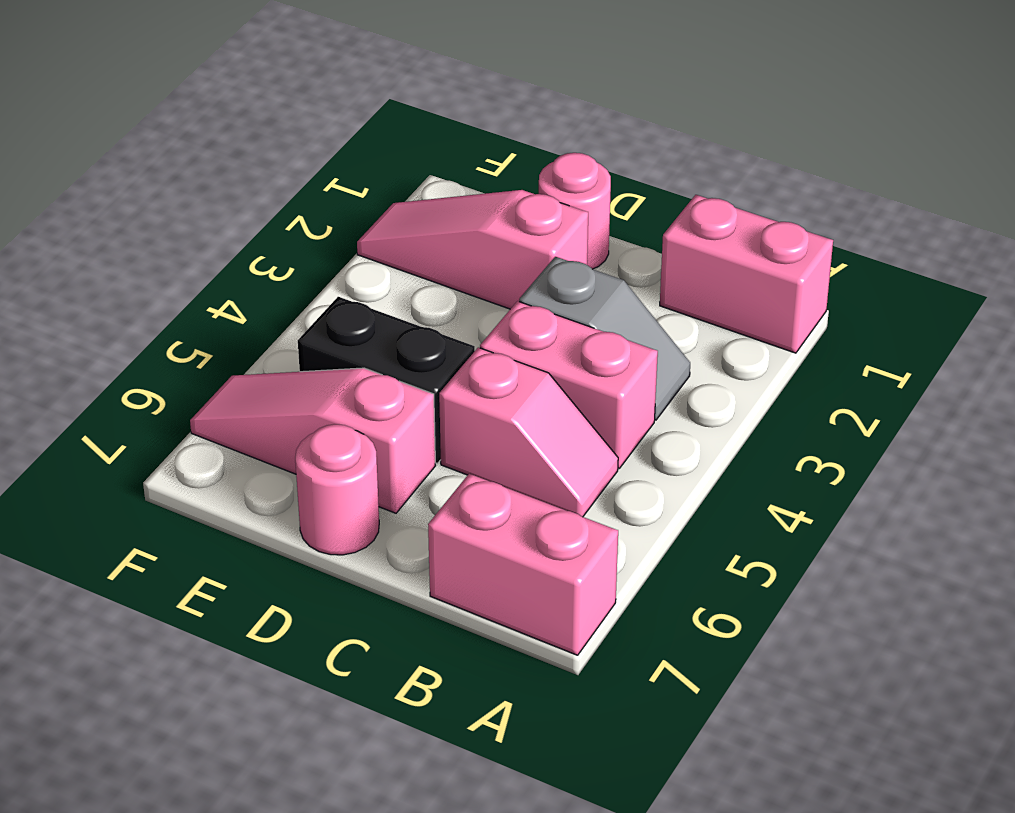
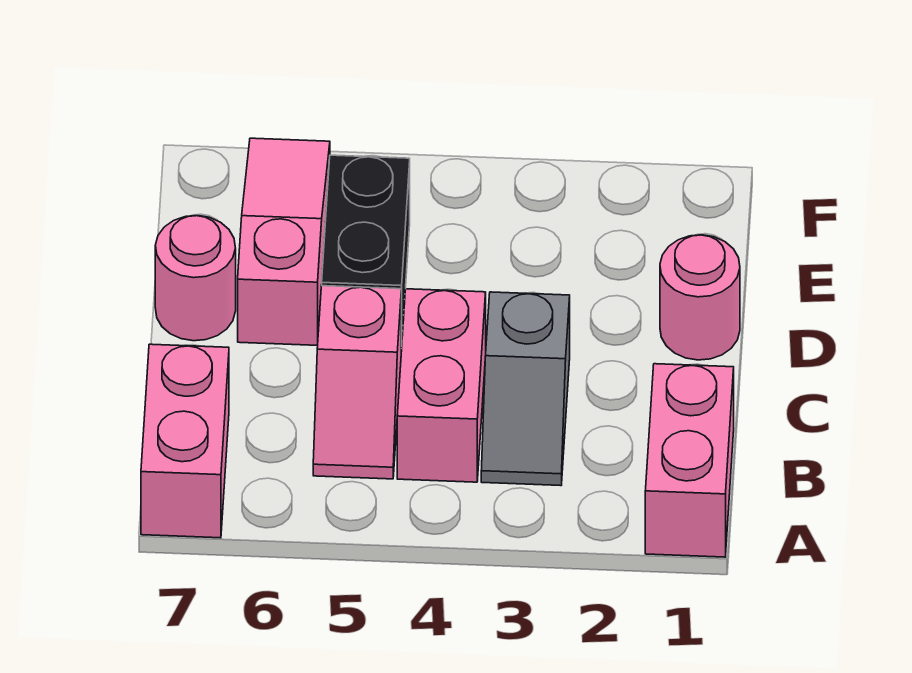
pink 1x3 slope [357,190,588,309] -> none

